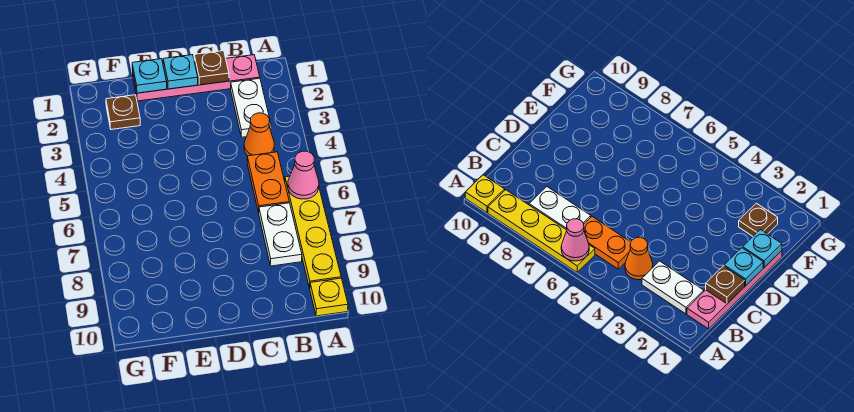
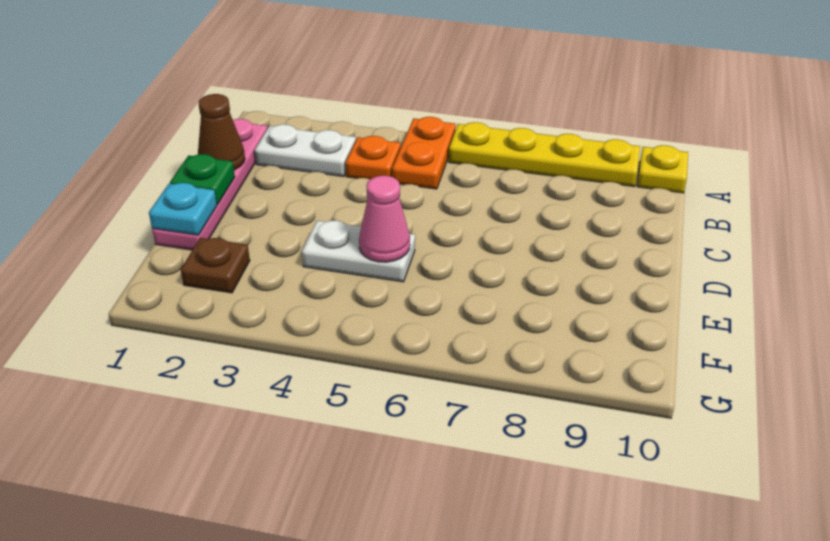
pink 1x1 cone [288,151,319,199] -> pink 1x1 cone moved to [359,176,410,262]
orange 1x1 cone [244,113,274,156] -> orange 1x1 plate [346,136,401,179]
orange 1x2 plate [247,152,289,212] -> orange 1x2 plate turned to [392,117,456,189]
white 1x2 plate [258,203,302,266] -> white 1x2 plate moved to [302,221,415,282]
brown 1x1 plate [194,51,229,85] -> brown 1x1 cone [198,94,245,170]
cyan 1x1 plate [163,55,198,89] -> green 1x1 plate [170,154,235,204]

